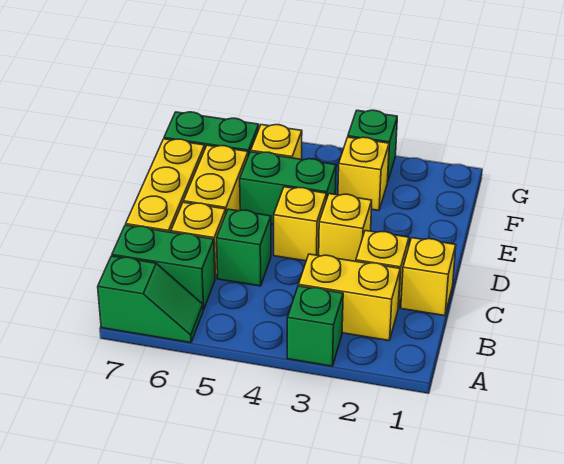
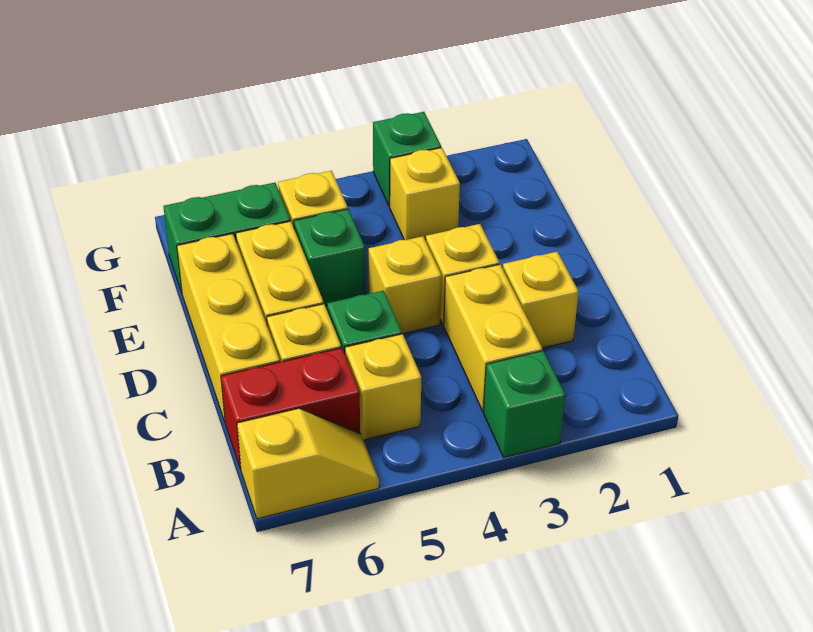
green 1x2 slope [98,256,203,343] -> yellow 1x2 slope [237,408,379,519]
yellow 1x2 brick [298,254,400,341] -> yellow 1x2 brick turned to [444,264,542,411]
green 1x2 brick [112,225,215,310] -> red 1x2 brick [221,348,360,469]
yellow 1x1 brick [401,238,456,316] -> yellow 1x1 brick moved to [345,334,421,440]
green 1x2 brick [240,152,336,225] -> green 1x1 brick [294,209,365,306]

